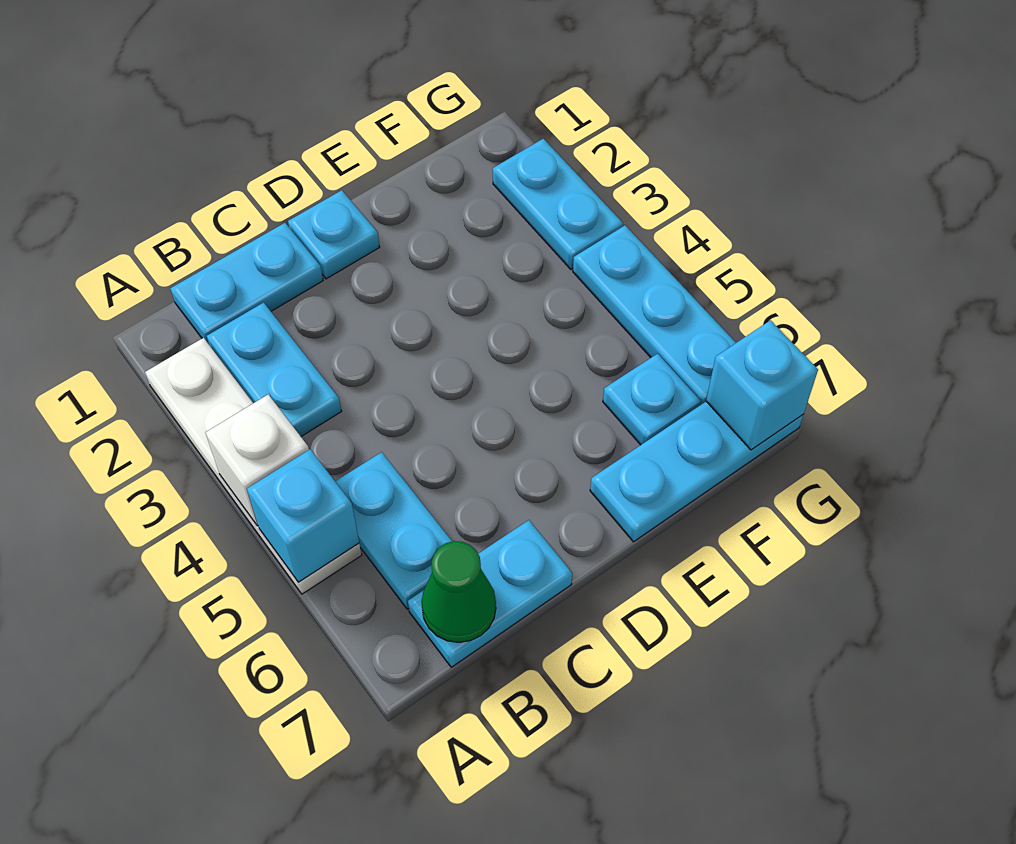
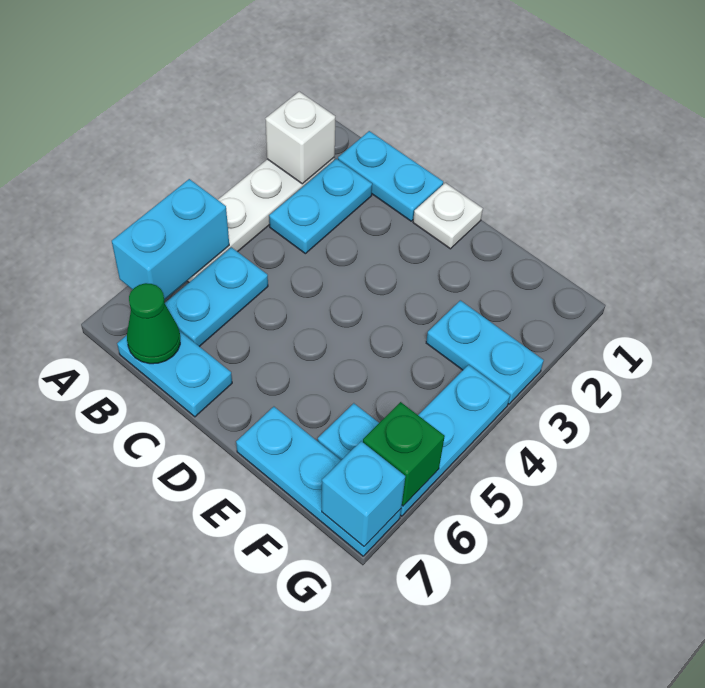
white 1x1 brick [206,394,309,526] -> white 1x1 brick moved to [265,92,335,184]
cyan 1x1 brick [247,449,359,582] -> cyan 1x2 brick [112,179,229,300]
cyan 1x1 plate [288,190,379,279] -> white 1x1 plate [413,183,483,249]
cyan 1x2 plate [493,139,623,269] -> cyan 1x2 plate turned to [426,300,544,404]
none -> green 1x1 brick [363,402,445,506]

